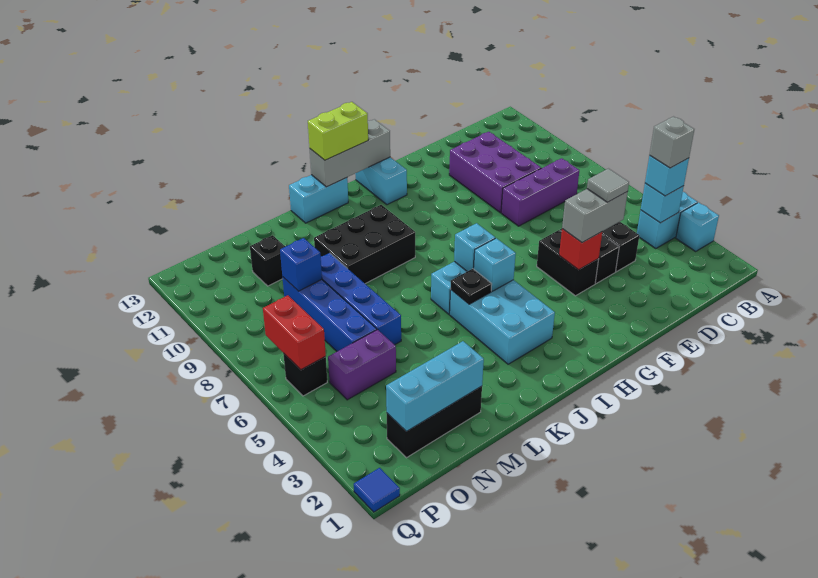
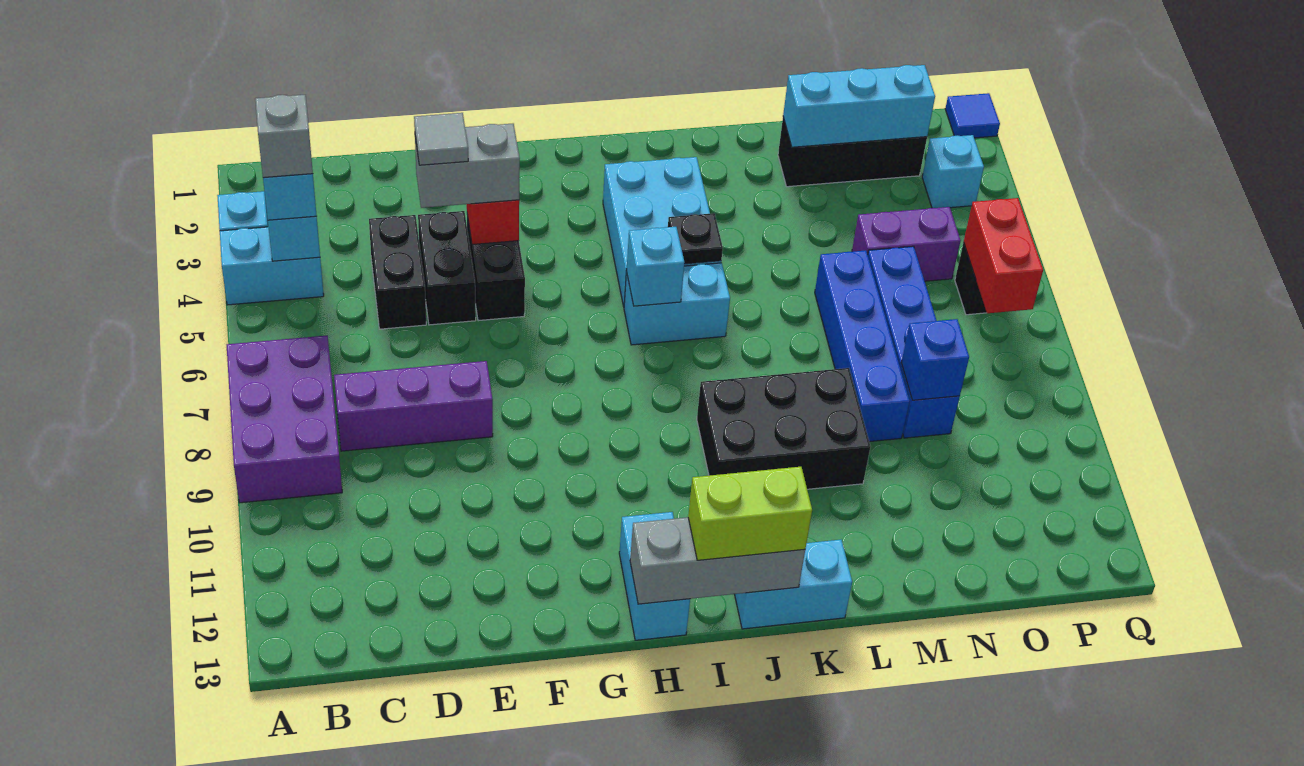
purple 2x3 brick [449,132,541,213] -> purple 2x3 brick moved to [227,336,342,503]
cyan 1x1 brick [474,238,516,291] -> cyan 1x1 brick moved to [922,135,984,208]
black 1x1 brick [250,235,285,286] -> none

